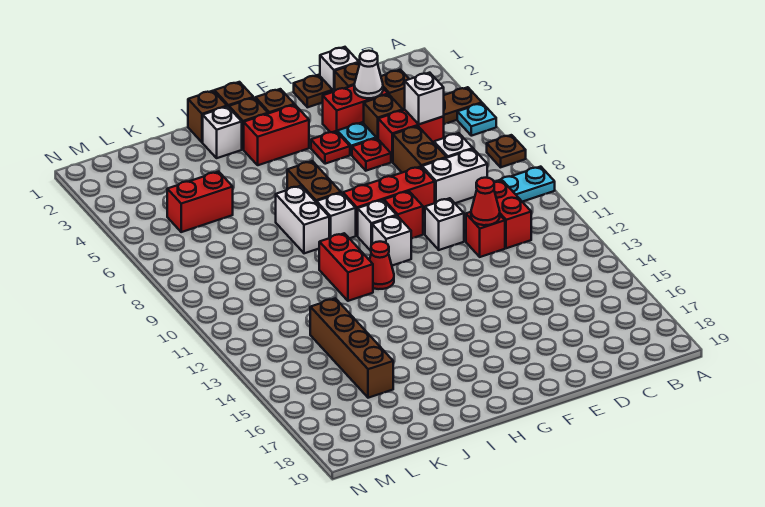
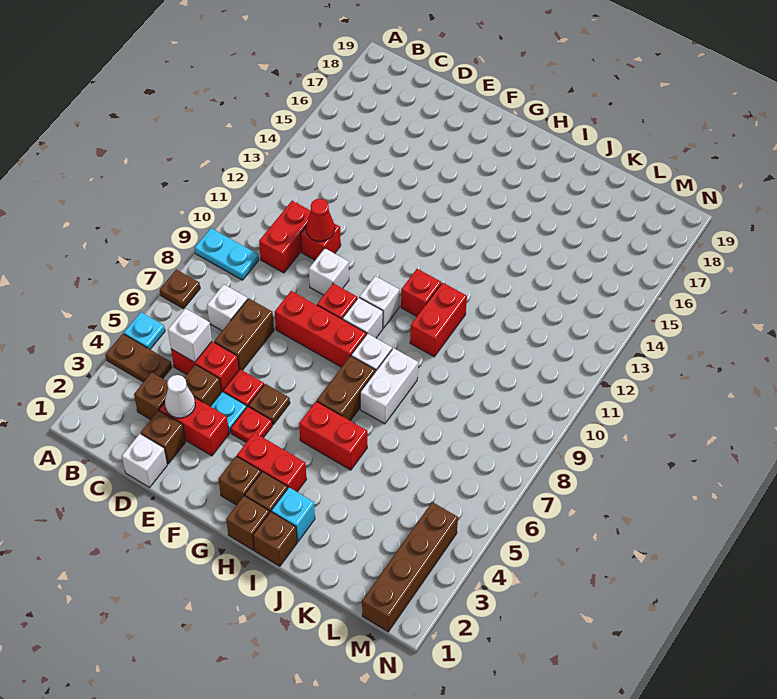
white 1x2 brick [422,149,487,203] -> none
brown 1x1 plate [294,75,333,107] -> brown 1x1 plate moved to [249,384,290,425]
red 1x1 cone [370,242,394,289] -> red 1x1 brick [401,269,441,316]
white 1x1 brick [203,106,242,158] -> cyan 1x1 brick [271,488,315,542]
red 1x2 brick [167,172,233,232] -> red 1x2 brick moved to [299,401,367,470]
brown 1x4 brick [310,298,393,398] -> brown 1x4 brick moved to [362,502,458,632]

